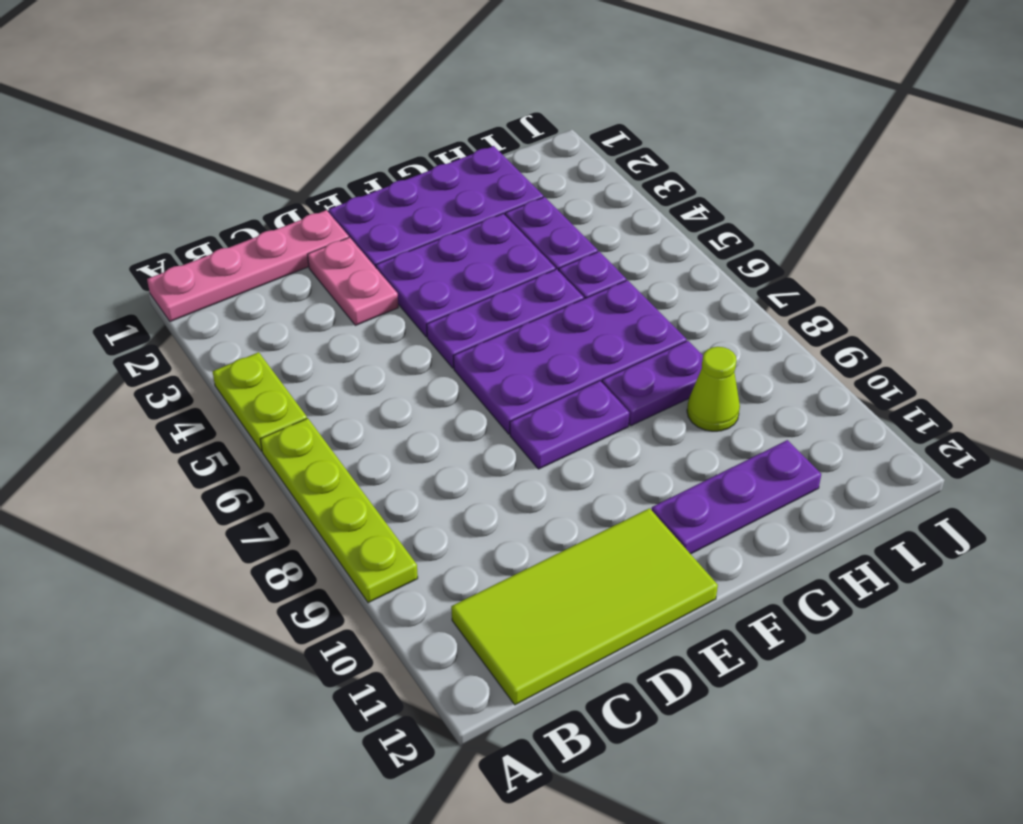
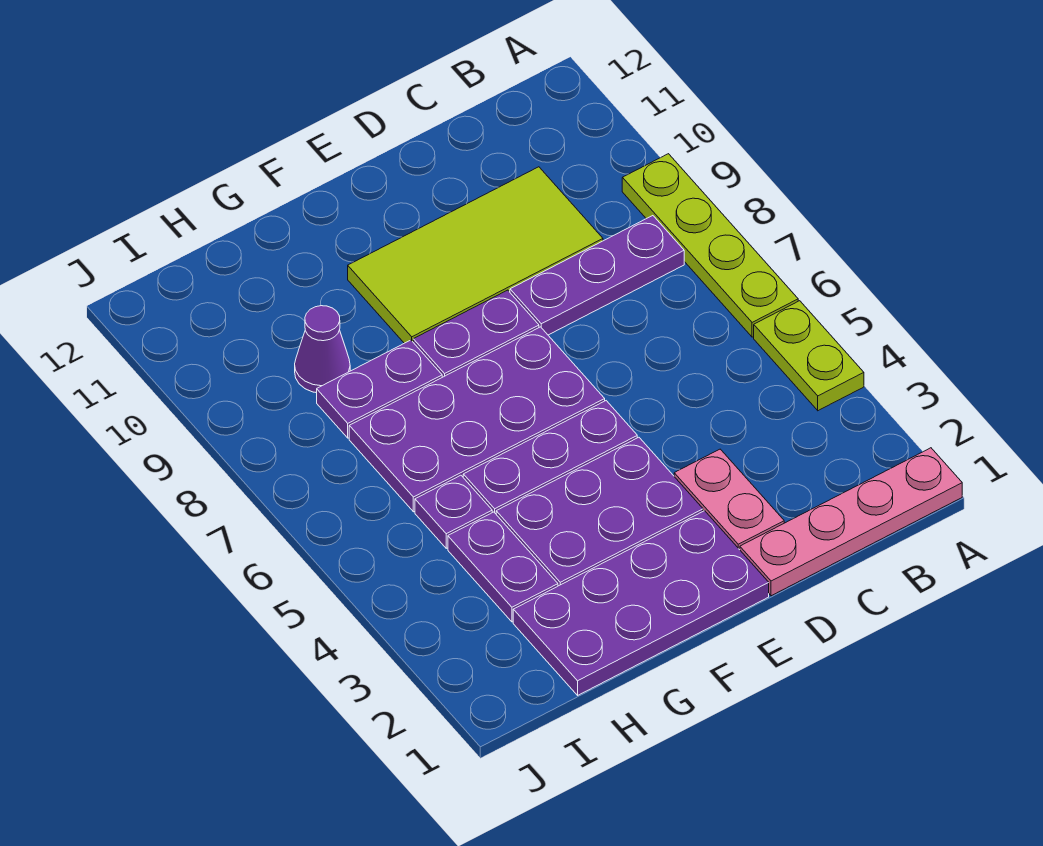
lime 2x4 tile [451,508,718,705] -> lime 2x4 tile moved to [348,167,603,343]
purple 1x3 plate [652,440,821,554] -> purple 1x3 plate moved to [510,216,684,335]
lime 1x1 cone [687,347,740,431] -> purple 1x1 cone [295,306,350,393]

